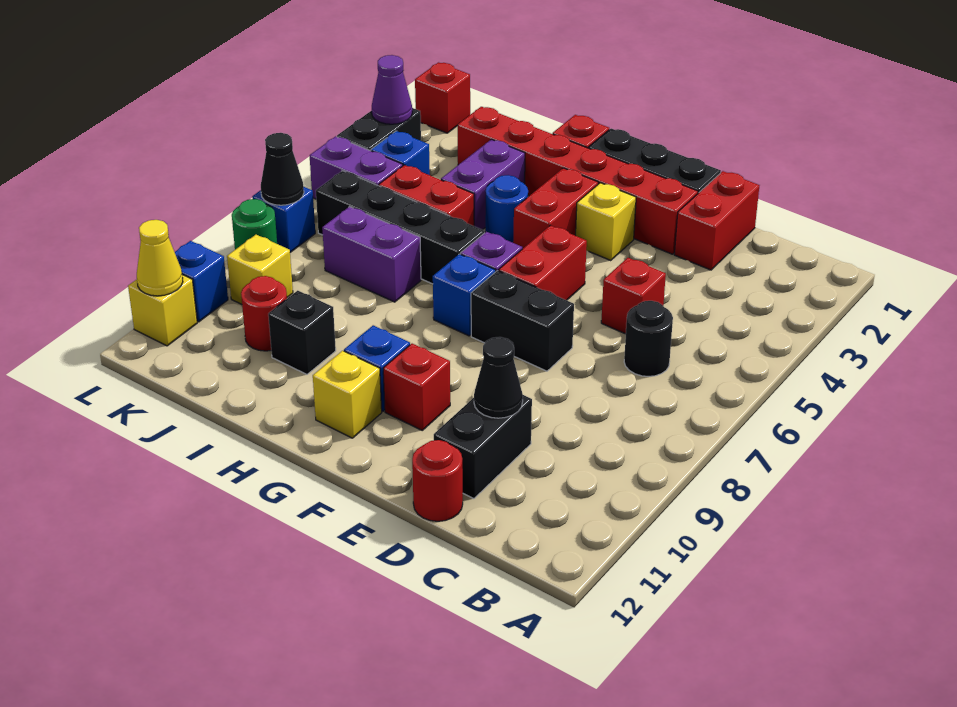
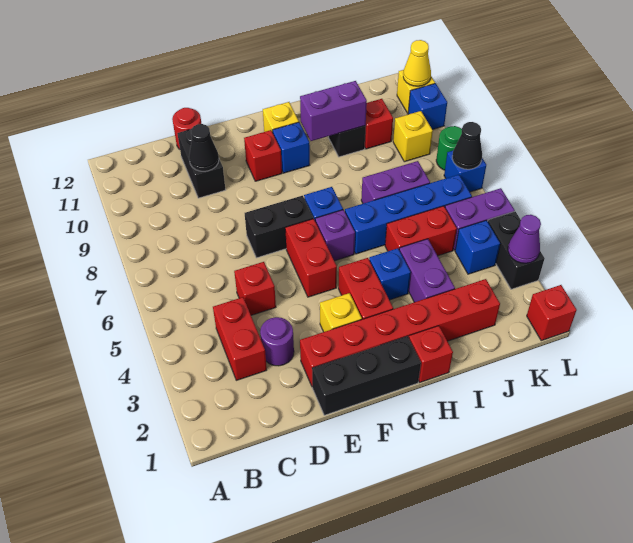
black 1x1 round brick [624,301,673,376] -> none
red 1x2 brick [674,171,760,270] -> red 1x2 brick moved to [213,297,267,380]
none -> purple 1x1 round brick [260,317,294,366]
blue 1x1 round brick [485,175,528,243] -> blue 1x1 brick [369,248,411,300]
black 1x4 brick [316,171,485,284] -> blue 1x4 brick [345,175,472,254]
none -> purple 1x2 brick [300,81,367,141]
red 1x1 round brick [241,276,287,351] -> red 1x1 brick [365,99,393,149]

